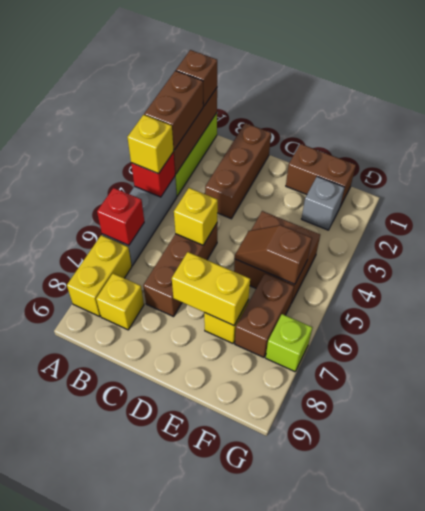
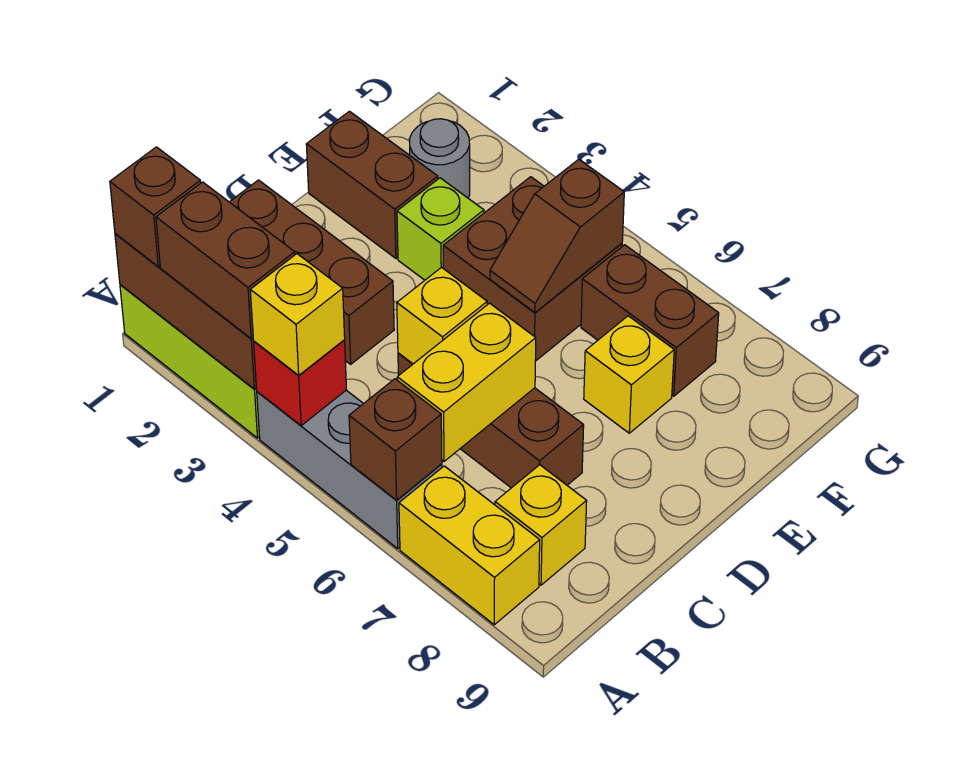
red 1x1 brick [97,188,144,245] -> brown 1x1 brick [349,379,442,500]
yellow 1x2 brick [172,252,250,325] -> yellow 1x2 brick moved to [397,303,536,461]
brown 1x2 brick [286,144,356,206] -> brown 1x2 brick turned to [306,111,438,258]
grey 1x1 brick [302,177,345,230] -> grey 1x1 round brick [409,119,470,198]
lime 1x1 brick [266,314,313,372] -> lime 1x1 brick moved to [397,178,484,280]

